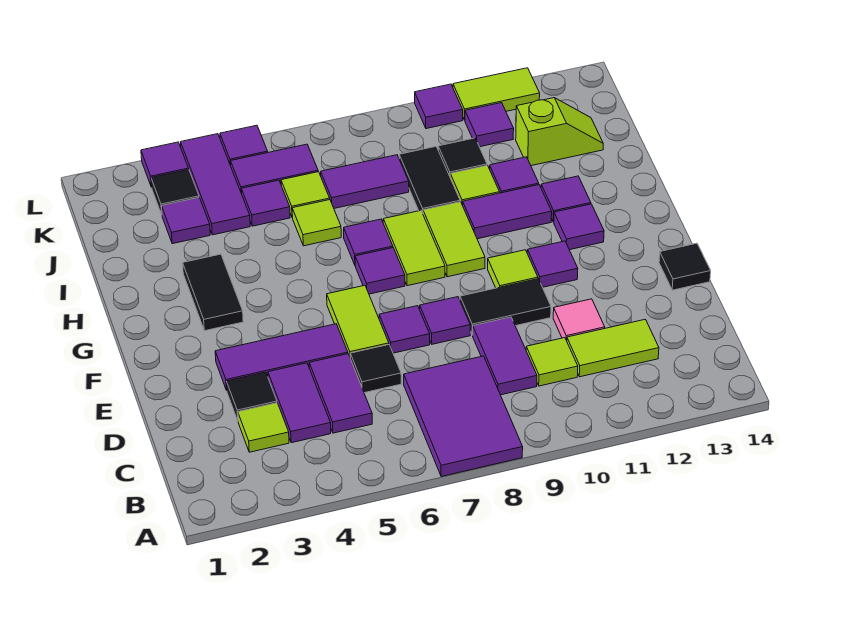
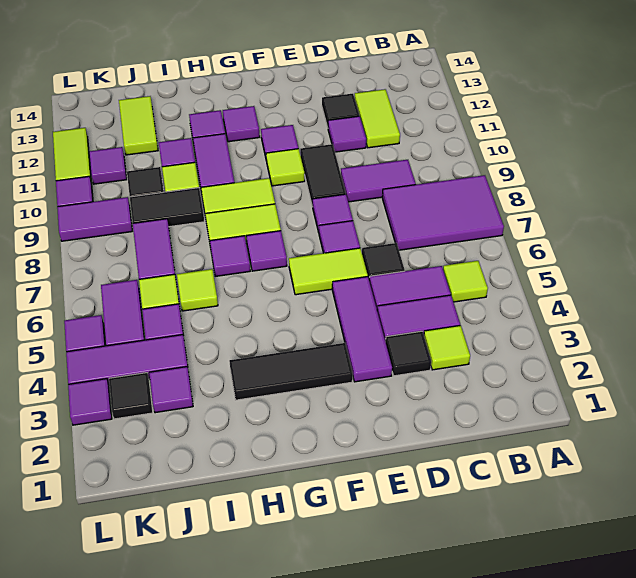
lime 1x1 tile [526,338,578,386] -> lime 1x1 tile moved to [443,261,488,302]
pink 1x1 tile [553,299,605,341] -> purple 1x1 tile [328,116,366,152]
black 1x1 tile [659,243,711,290] -> black 1x1 tile moved to [322,94,359,127]
black 1x2 tile [183,254,243,331] -> black 1x3 tile [229,343,353,400]
lime 1x2 slope [516,98,603,166] -> lime 1x2 tile [119,96,158,155]
none -> purple 1x2 tile [57,197,132,241]

